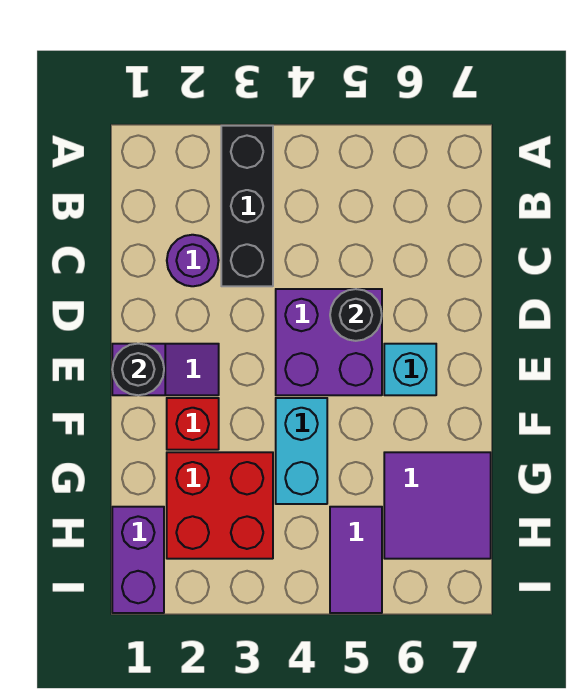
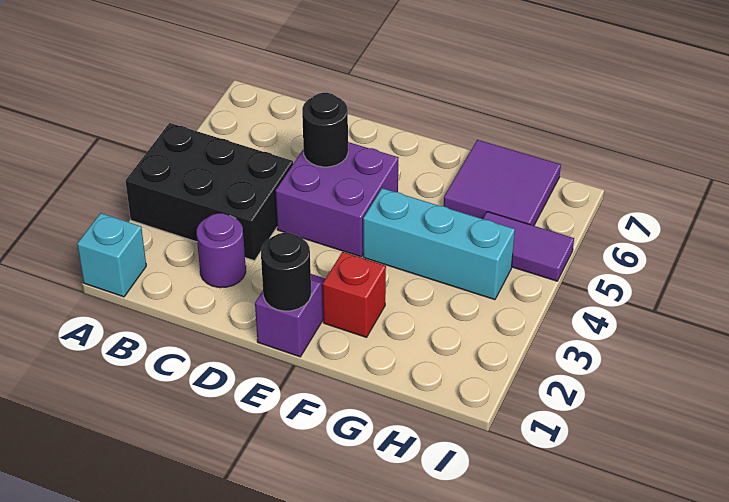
black 1x3 brick [221,126,273,286] -> black 2x3 brick [126,123,293,261]
cyan 1x1 brick [384,344,436,395] -> cyan 1x1 brick moved to [77,213,146,297]
cyan 1x2 brick [276,398,327,504] -> cyan 1x3 brick [363,188,515,300]
red 2x2 brick [167,452,273,559] -> none
purple 1x2 brick [112,507,164,613] -> none

